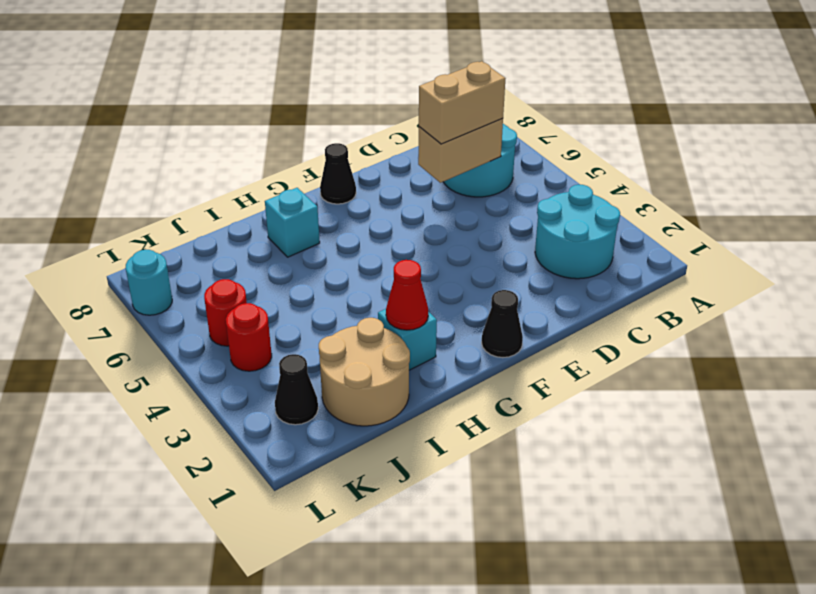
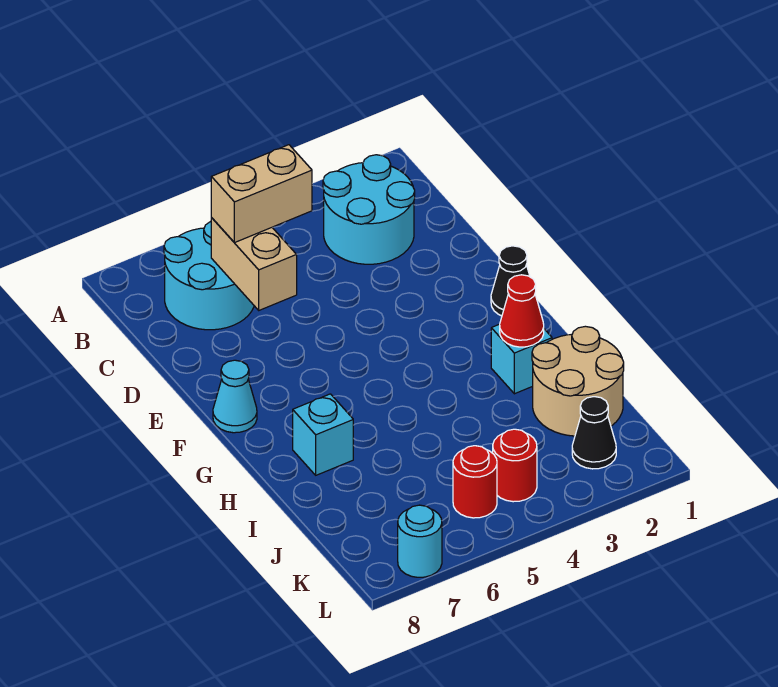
tan 1x2 brick [419,61,506,144] -> tan 1x2 brick turned to [211,145,312,243]
black 1x1 cone [320,143,356,204] -> cyan 1x1 cone [213,360,257,433]

